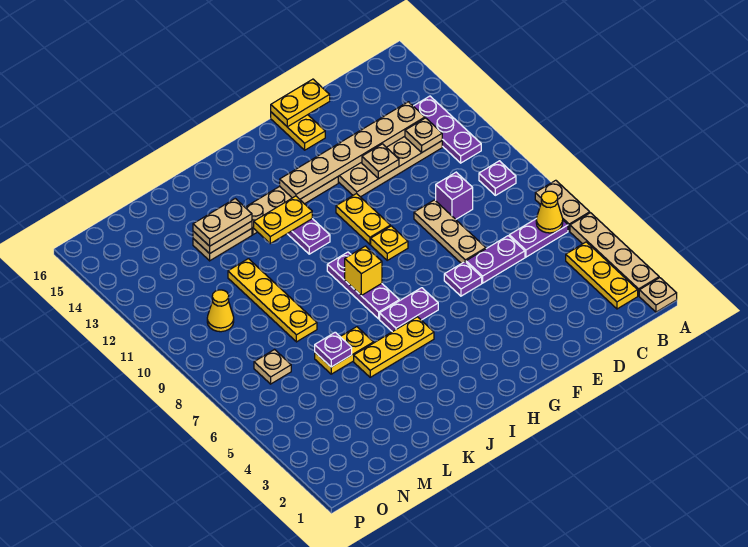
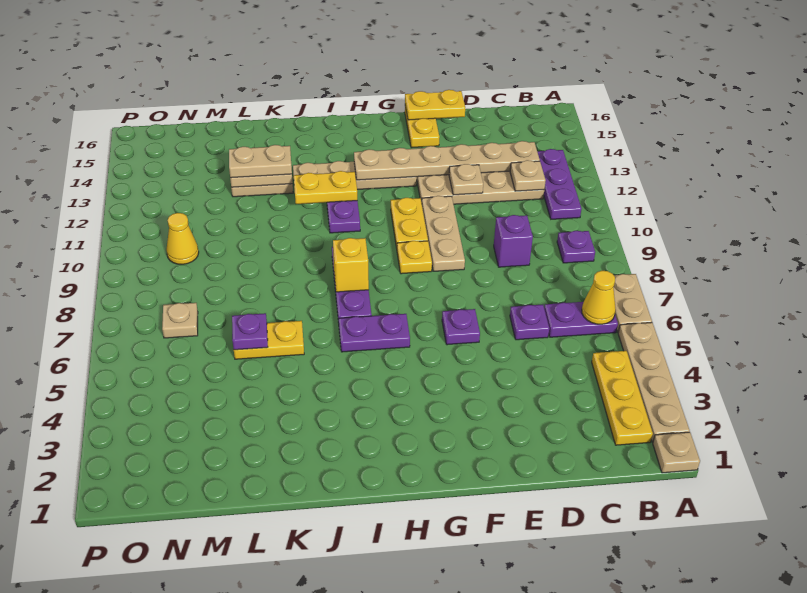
purple 1x2 plate [466,236,525,283] -> purple 1x1 plate [510,305,549,340]
tan 1x3 plate [414,200,486,264] -> tan 1x3 plate moved to [422,196,465,271]
yellow 1x3 plate [354,317,434,377] -> none
yellow 1x4 plate [228,259,317,342] -> none

